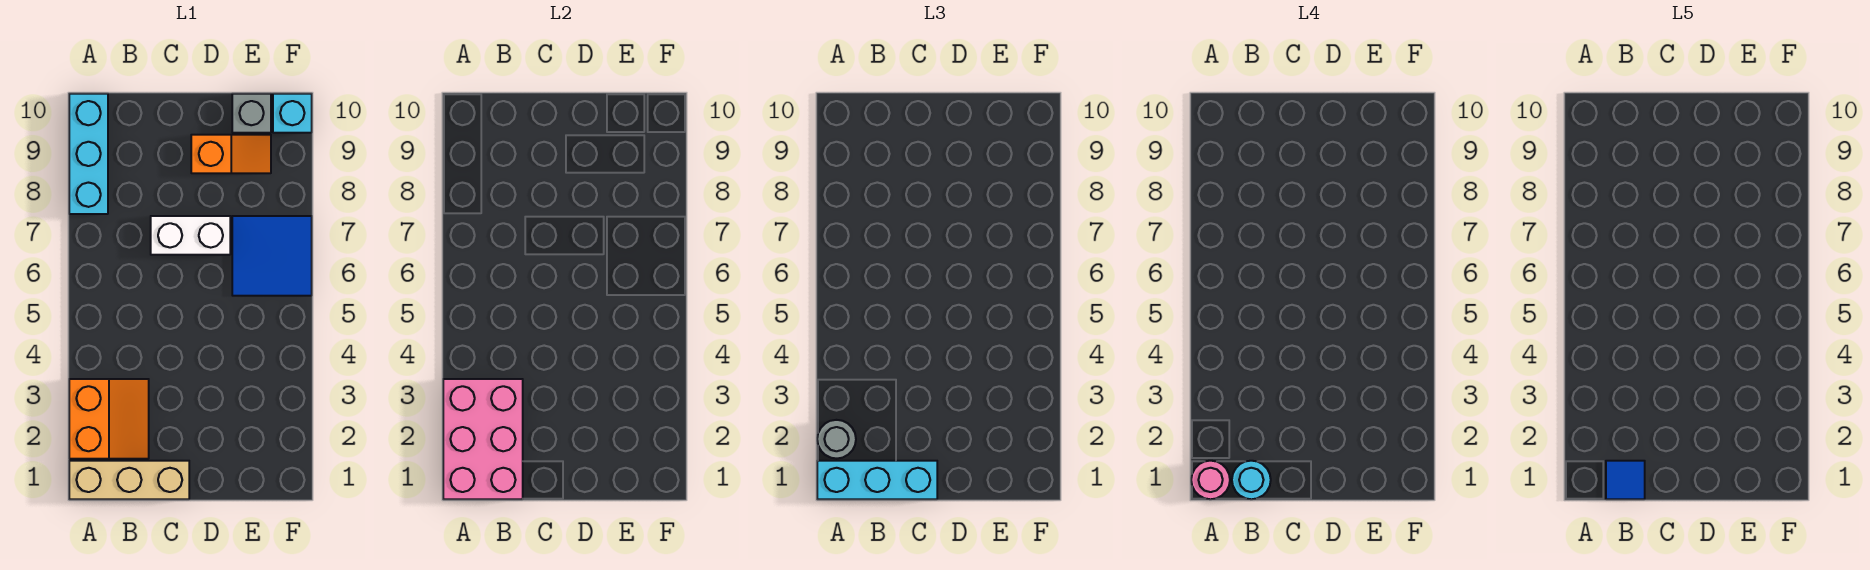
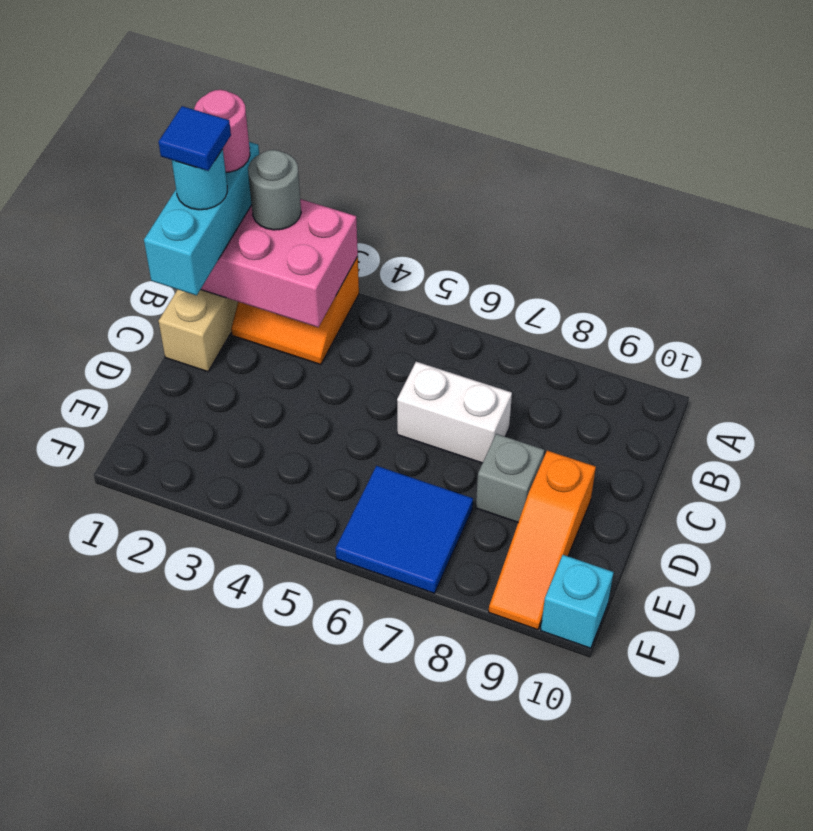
cyan 1x3 brick [69,94,108,214] -> none
white 1x2 brick [151,216,230,255] -> white 1x2 brick turned to [397,362,512,463]
orange 1x2 slope [191,135,271,173] -> orange 1x3 slope [489,451,596,630]
grey 1x1 brick [232,94,271,133] -> grey 1x1 brick moved to [476,434,544,522]

